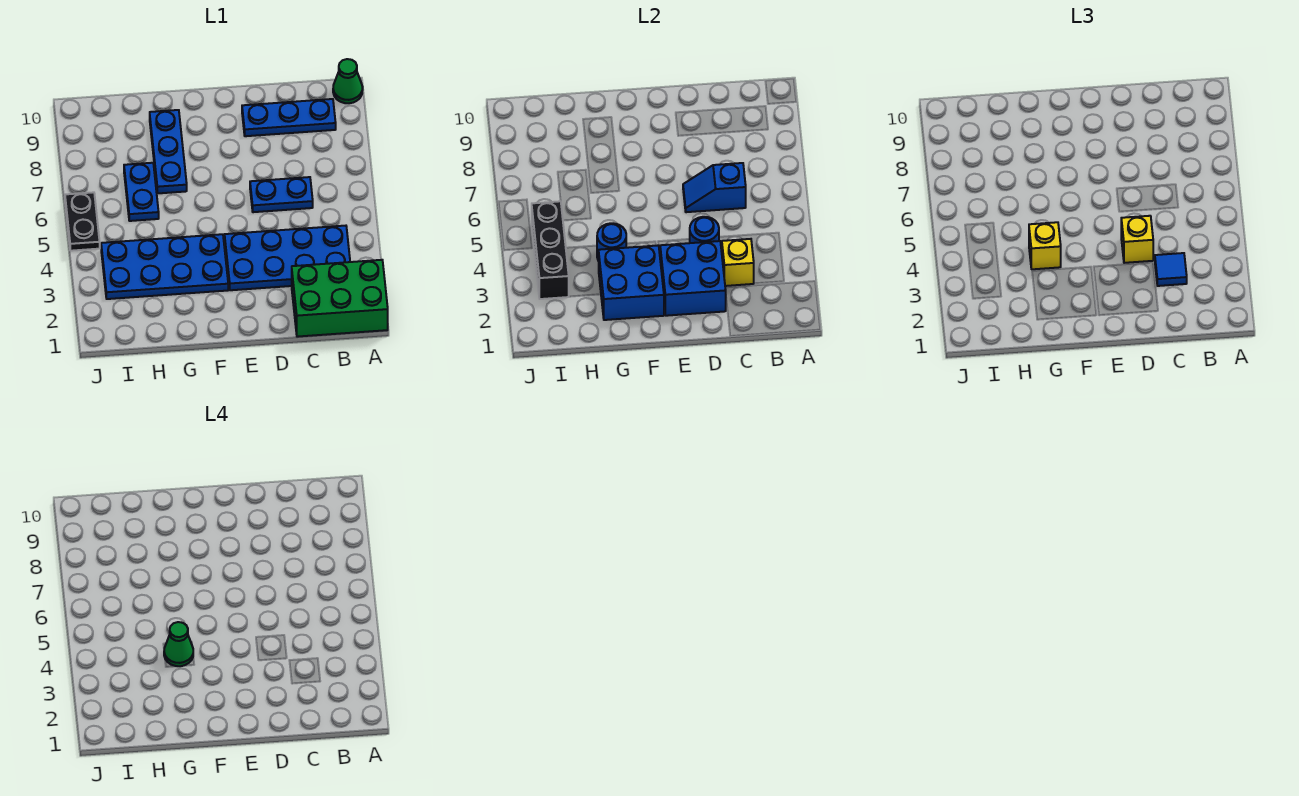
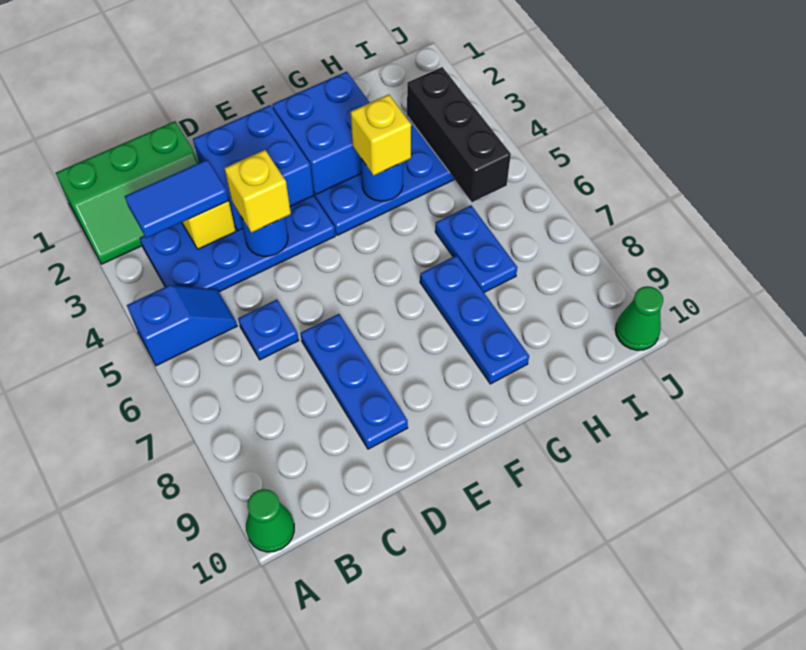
green 2x3 brick [292,260,388,337] -> green 2x3 slope [56,121,199,264]
blue 1x3 plate [242,99,336,136] -> blue 1x3 plate turned to [301,314,408,449]
blue 1x1 tile [1155,253,1187,286] -> blue 1x2 tile [125,160,229,238]
blue 1x2 plate [250,177,313,212] -> blue 1x1 plate [238,300,299,360]
blue 1x2 slope [683,163,746,212] -> blue 1x2 slope moved to [127,285,237,366]
green 1x1 cone [164,622,193,666] -> green 1x1 cone moved to [615,286,663,350]
black 1x2 plate [65,192,100,251] -> none

